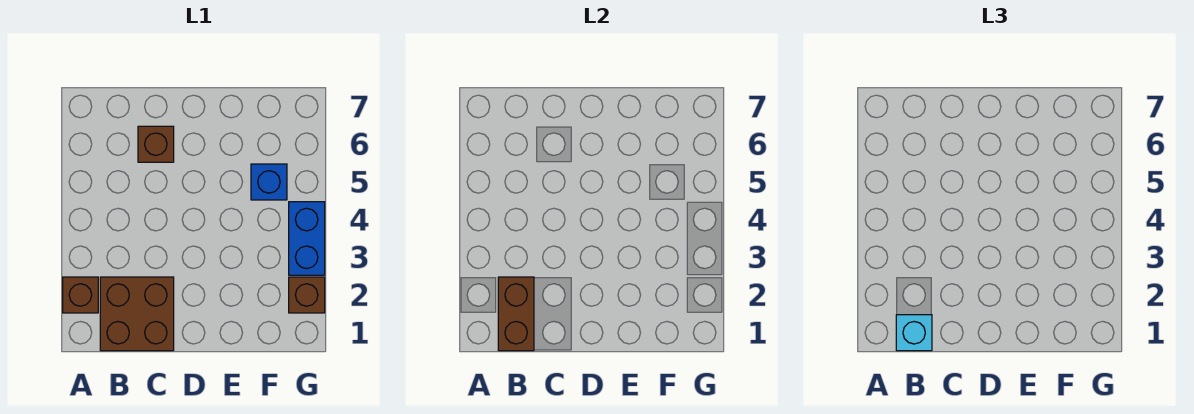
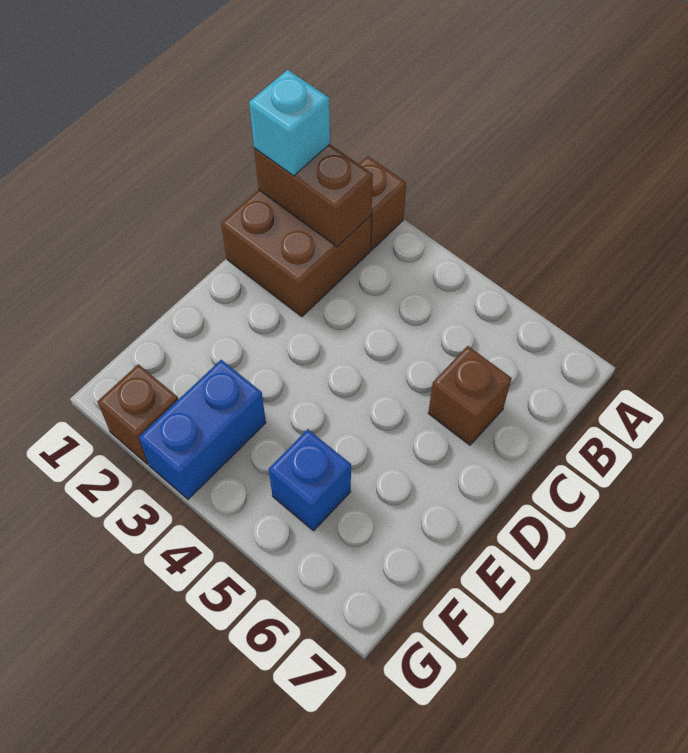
blue 1x2 brick [289,202,325,275] -> blue 1x2 brick turned to [139,360,266,499]

